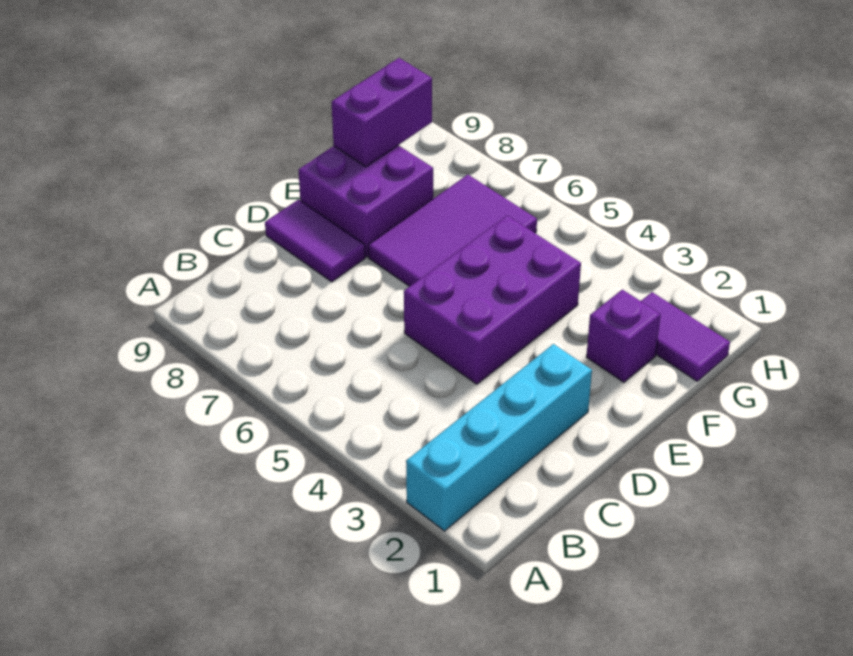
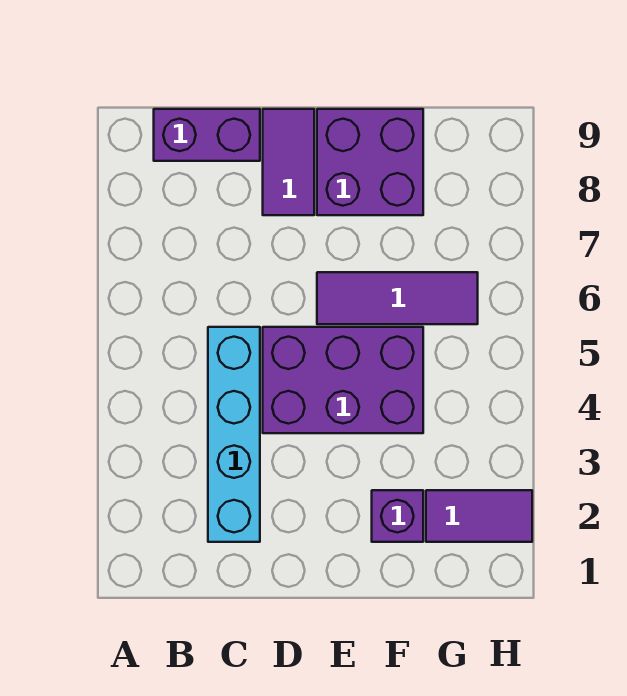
cyan 1x4 brick [406,344,592,531] -> cyan 1x4 brick turned to [208,327,260,542]
purple 2x3 tile [368,175,537,286] -> purple 1x3 tile [317,272,478,324]
purple 1x2 brick [332,58,432,167] -> purple 1x2 brick moved to [154,109,260,161]
purple 1x2 tile [641,292,730,381] -> purple 1x2 tile turned to [426,490,532,542]

